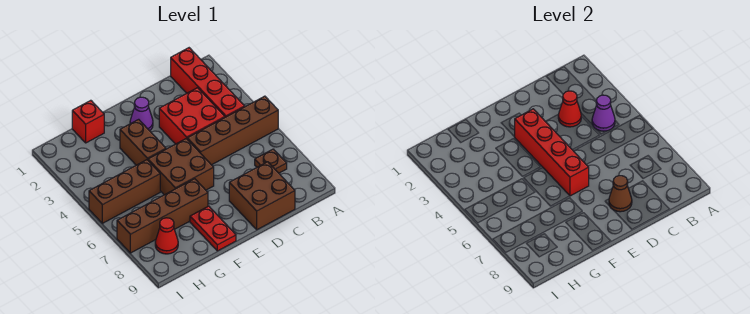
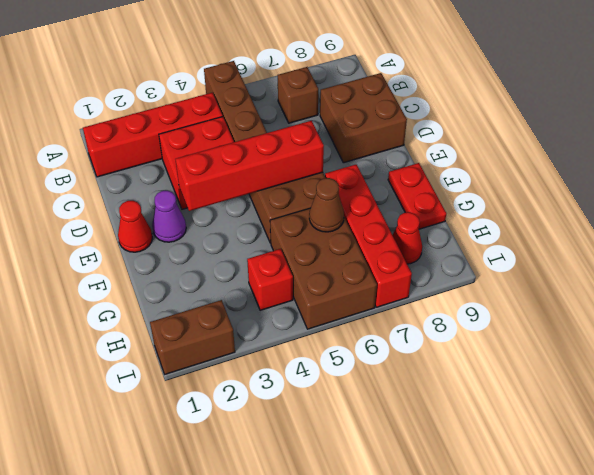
purple 1x1 cone [592,95,615,131] -> none
brown 1x1 plate [255,149,287,173] -> brown 1x1 brick [278,67,318,123]
red 1x1 cone [558,91,581,127] -> red 1x1 cone moved to [118,201,152,252]
brown 1x1 cone [609,176,632,212] -> brown 1x1 cone moved to [309,178,344,232]
brown 1x2 brick [120,119,166,165] -> brown 1x2 brick moved to [150,300,235,374]
brown 1x4 brick [117,179,208,253] -> red 1x4 brick [325,164,412,307]
red 1x2 plate [190,206,236,251] -> red 1x2 plate turned to [388,163,446,229]
red 1x1 brick [72,100,104,143] -> red 1x1 brick moved to [247,249,293,310]
brown 1x3 brick [89,160,160,223] -> brown 2x3 brick [270,208,377,329]

